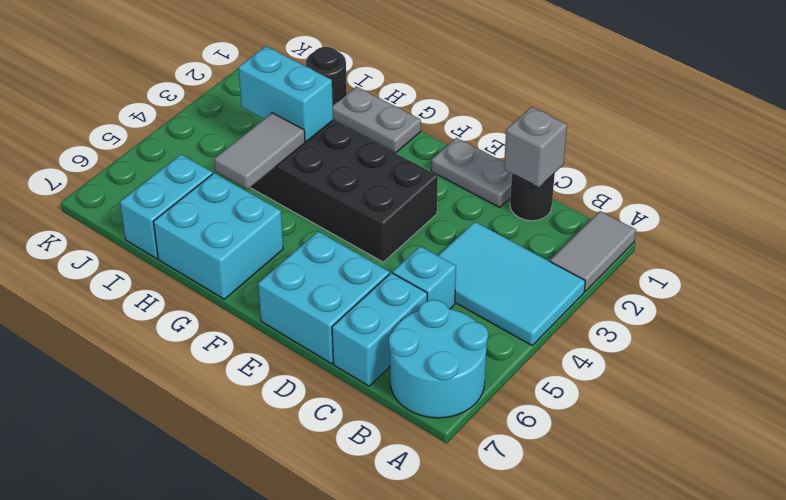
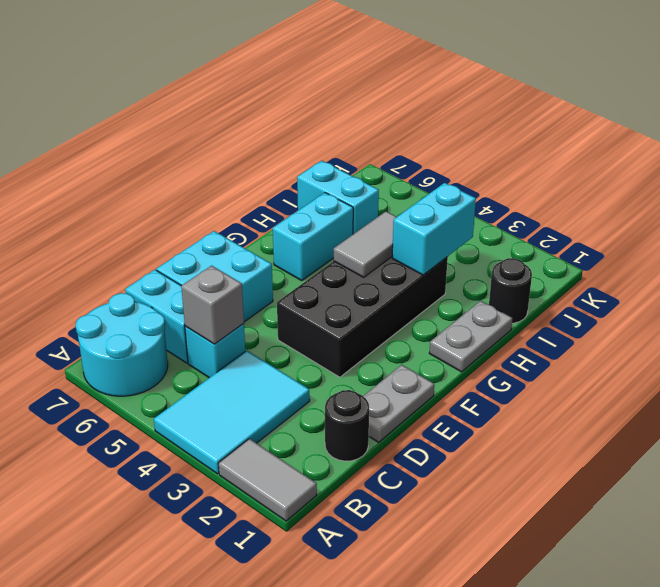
grey 1x1 brick [504,107,567,187] -> grey 1x1 brick moved to [181,266,244,344]
cyan 2x2 brick [153,173,283,299] -> cyan 1x2 brick [273,193,353,280]
grey 1x2 tile [214,113,305,189] -> grey 1x2 tile turned to [334,211,396,277]

